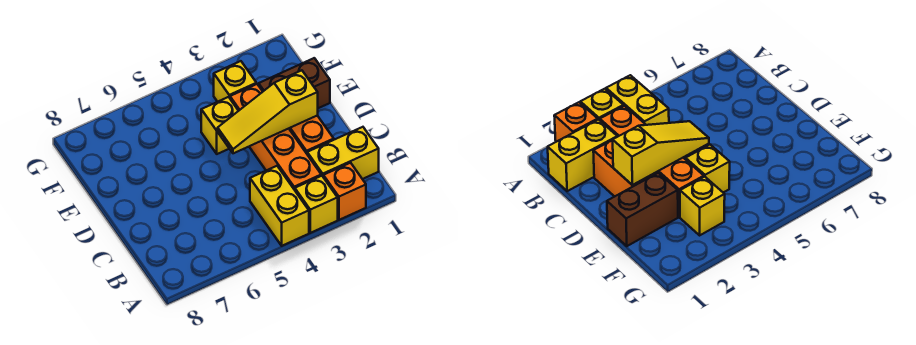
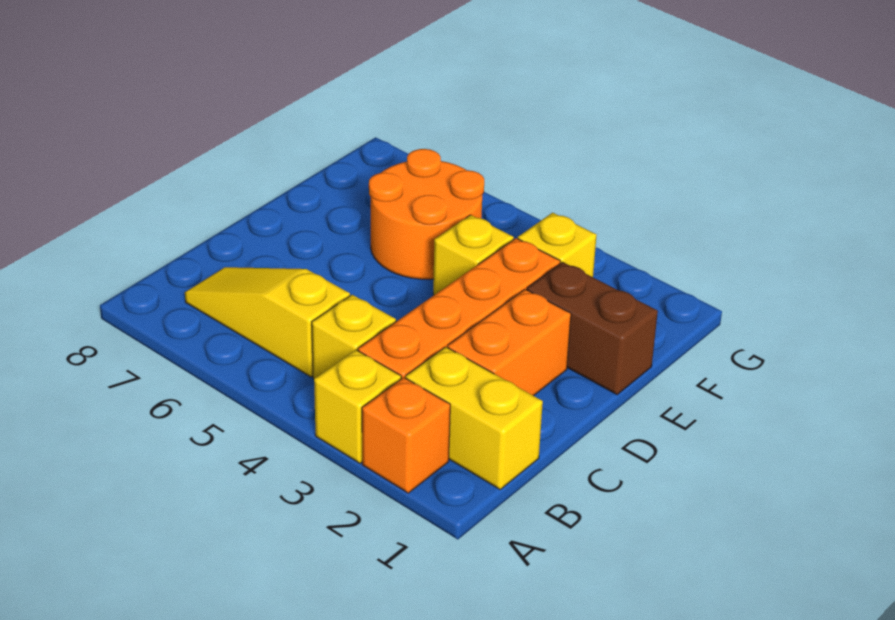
yellow 1x2 brick [250,166,309,246] -> yellow 1x1 brick [312,295,396,379]
yellow 1x3 slope [218,70,318,153] -> yellow 1x3 slope moved to [185,267,350,377]
none -> orange 2x2 round brick [369,149,484,279]

